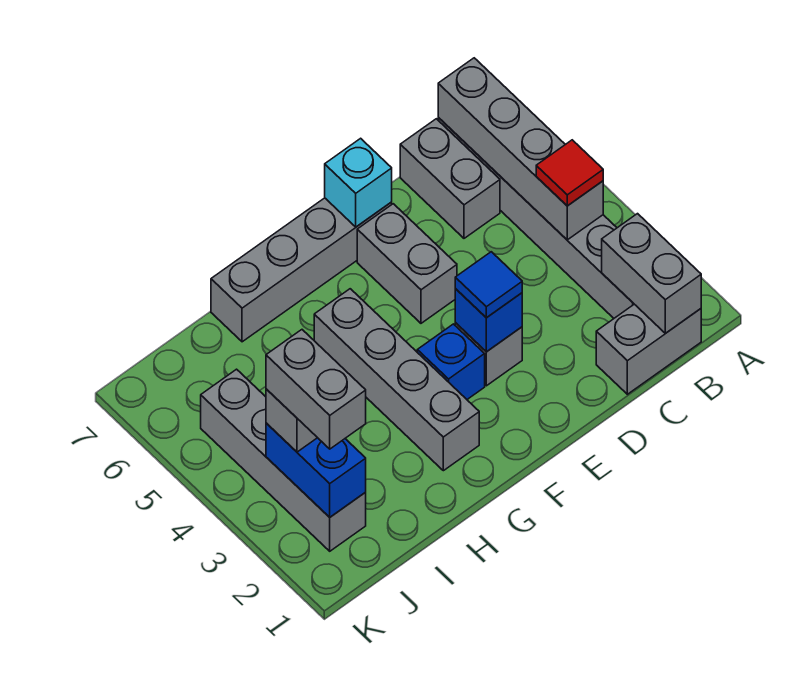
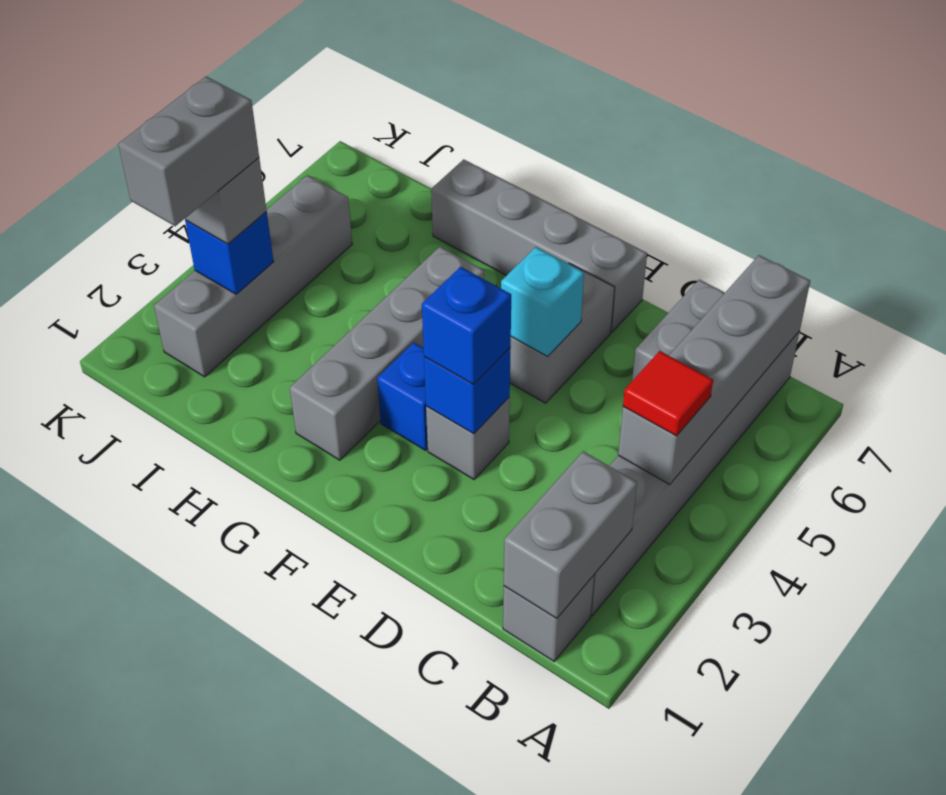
grey 1x2 brick [596,304,701,394] -> grey 1x1 brick [503,575,594,661]
blue 1x1 tile [455,252,522,318] -> blue 1x1 brick [422,267,511,384]
cyan 1x1 brick [325,138,392,227] -> cyan 1x1 brick moved to [501,247,584,356]
blue 1x2 brick [266,423,366,517] -> blue 1x1 brick [185,212,274,294]

